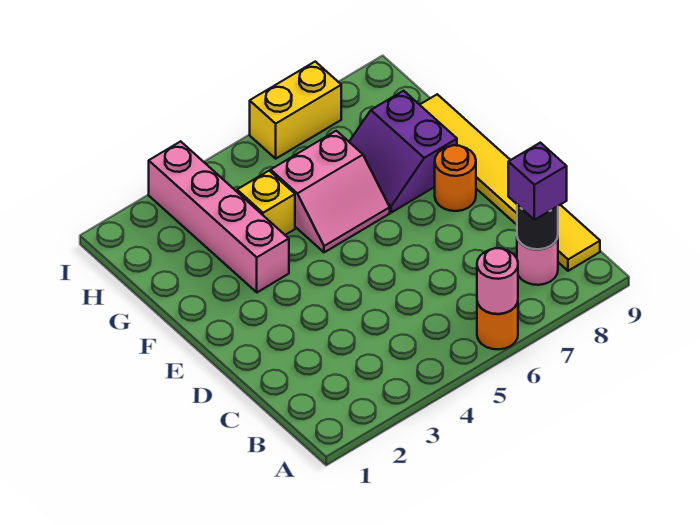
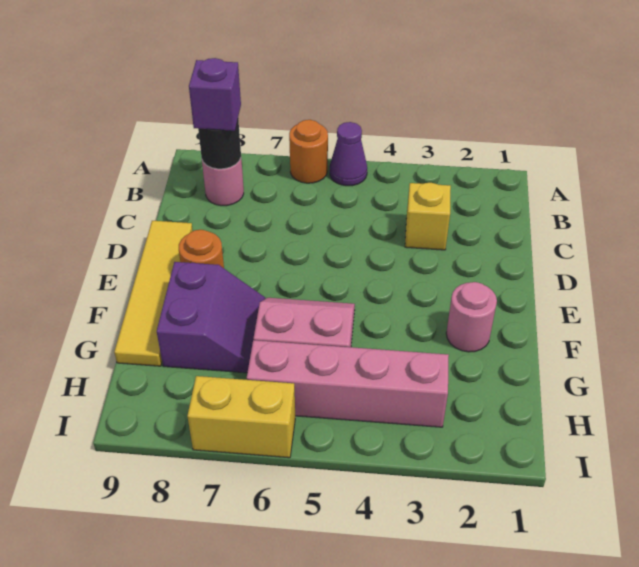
none -> purple 1x1 cone [330,122,367,186]
pink 1x1 round brick [477,248,518,314] -> pink 1x1 round brick moved to [446,282,497,352]
yellow 1x6 tile [420,94,600,271] -> yellow 1x4 tile [114,221,193,366]
pink 1x4 brick [149,141,289,292] -> pink 1x4 brick turned to [247,340,449,427]
yellow 1x1 brick [237,171,295,235] -> yellow 1x1 brick moved to [405,183,451,250]

